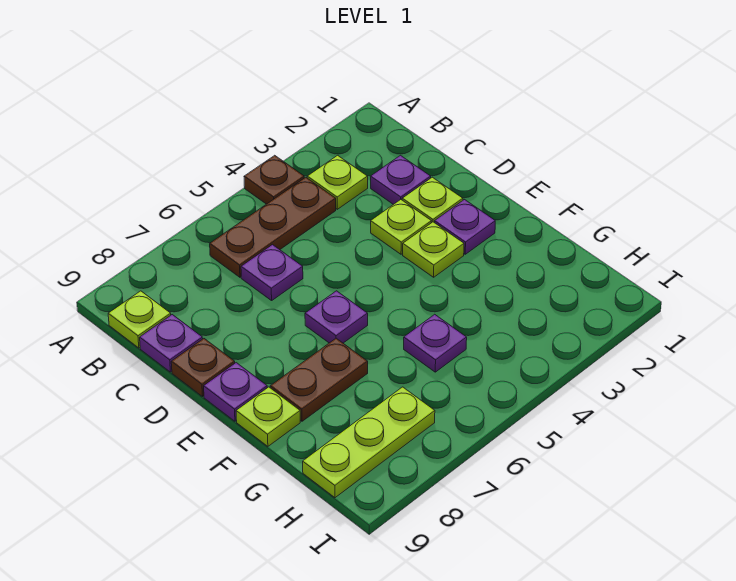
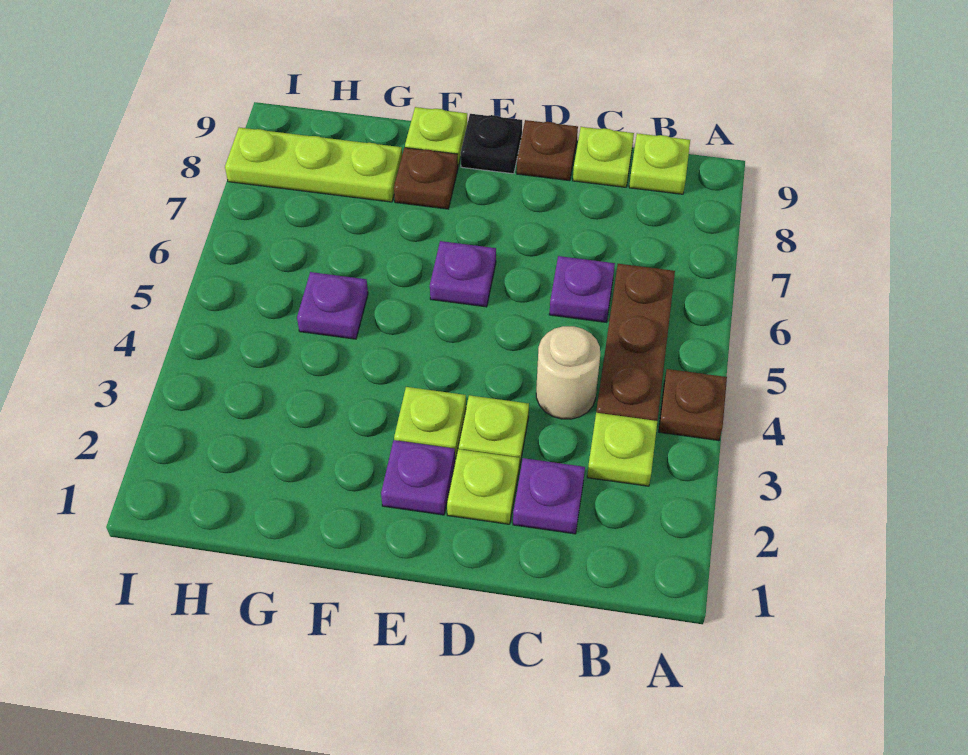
none -> tan 1x1 round brick [536,326,600,419]
purple 1x1 plate [140,315,203,372] -> lime 1x1 plate [573,127,634,187]
purple 1x1 plate [204,363,267,421] -> black 1x1 plate [461,114,522,174]
brown 1x2 plate [270,338,368,421] -> brown 1x1 plate [394,148,458,209]
lime 1x3 plate [303,387,435,498] -> lime 1x3 plate turned to [225,127,402,202]

